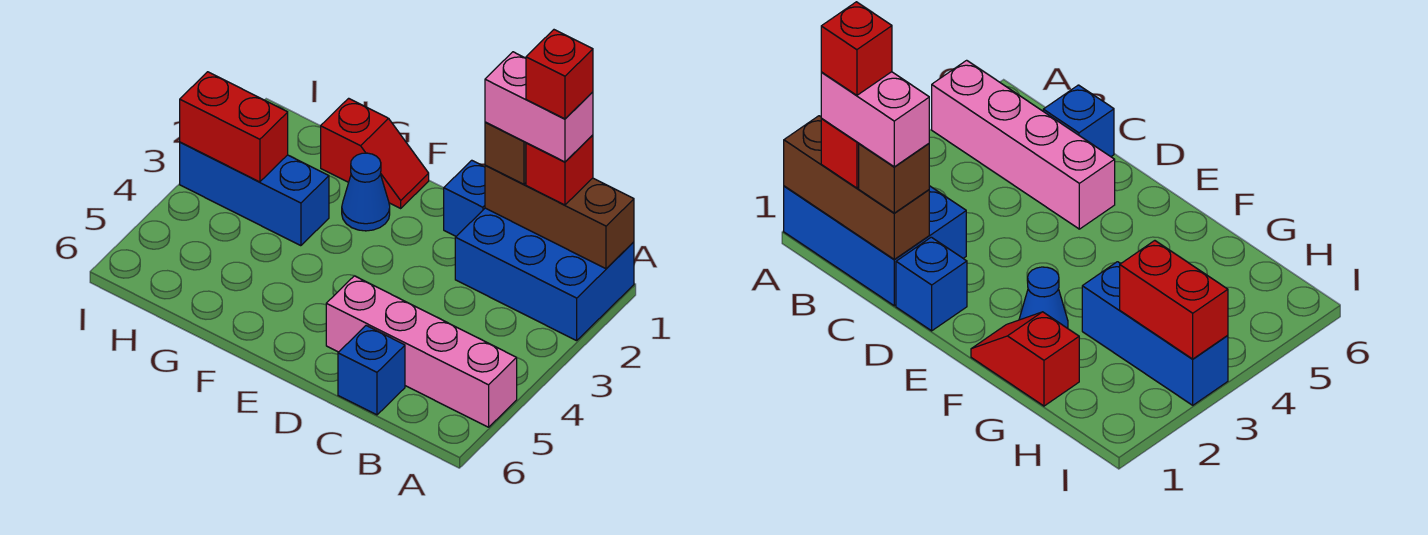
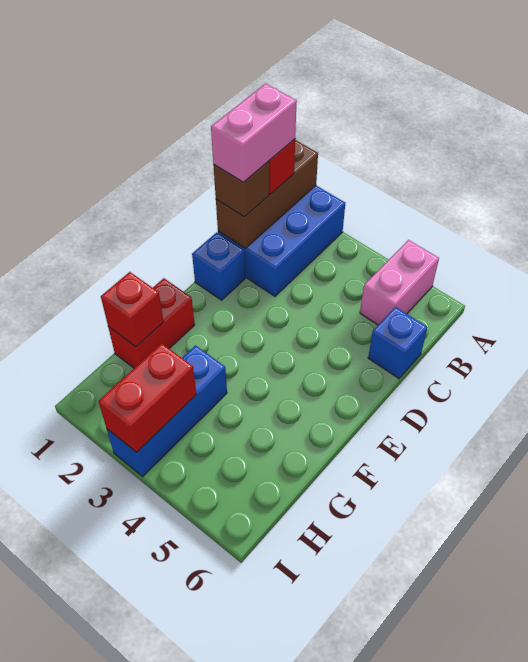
pink 1x4 brick [326,276,517,427] -> pink 1x2 brick [360,240,439,325]
red 1x1 brick [526,30,593,119] -> red 1x1 brick moved to [101,272,164,347]
red 1x2 slope [321,98,429,208] -> red 1x2 brick [108,278,195,368]
blue 1x1 cone [342,153,390,231] -> none

